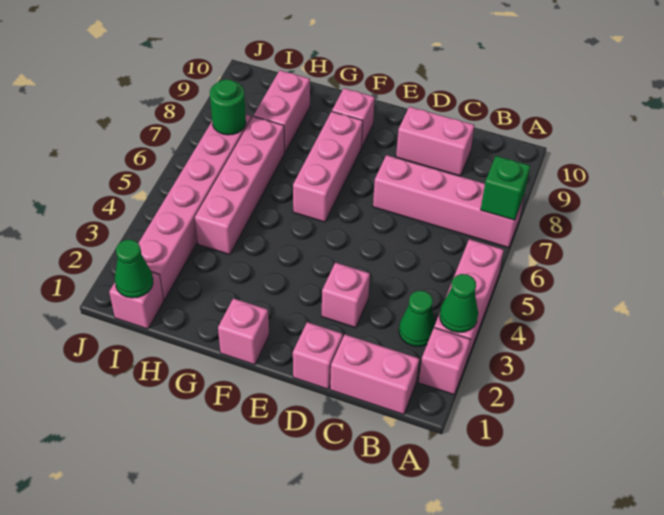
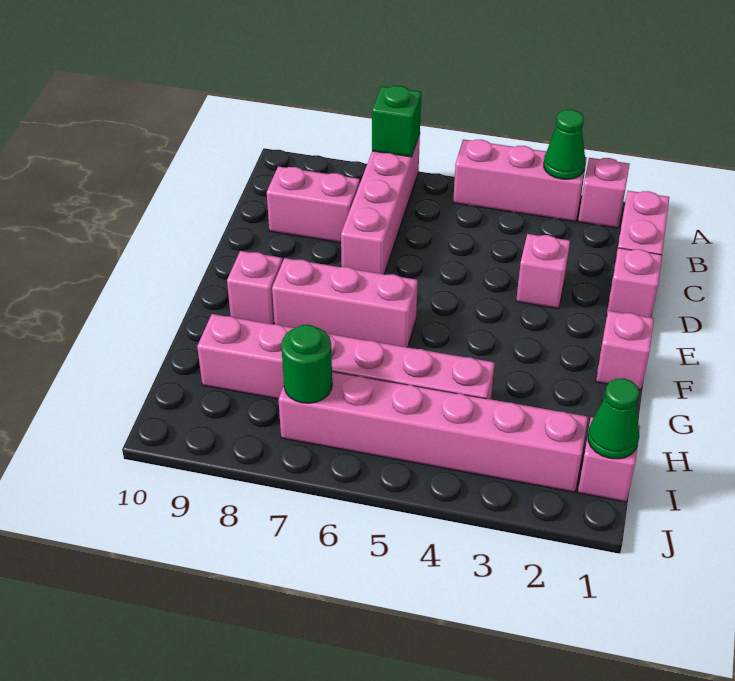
green 1x1 cone [399,291,435,347] -> none
pink 1x2 brick [396,107,475,176] -> pink 1x2 brick turned to [267,166,360,243]

